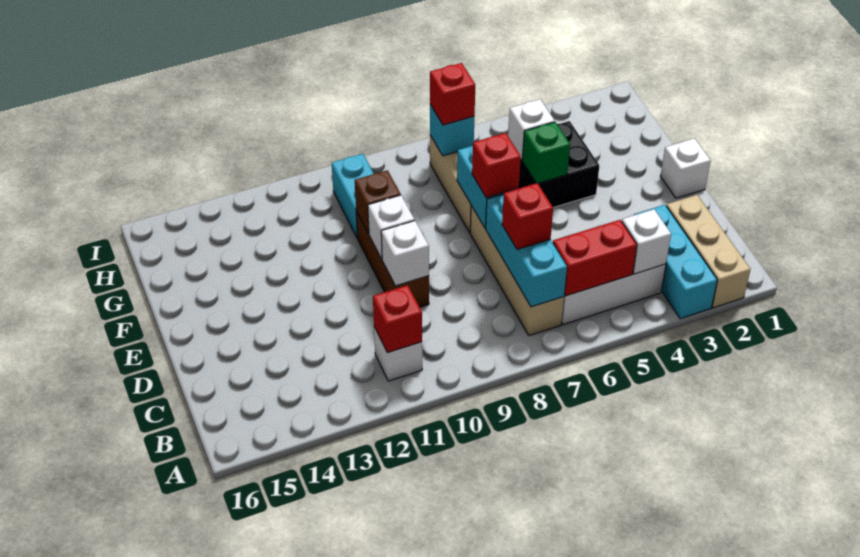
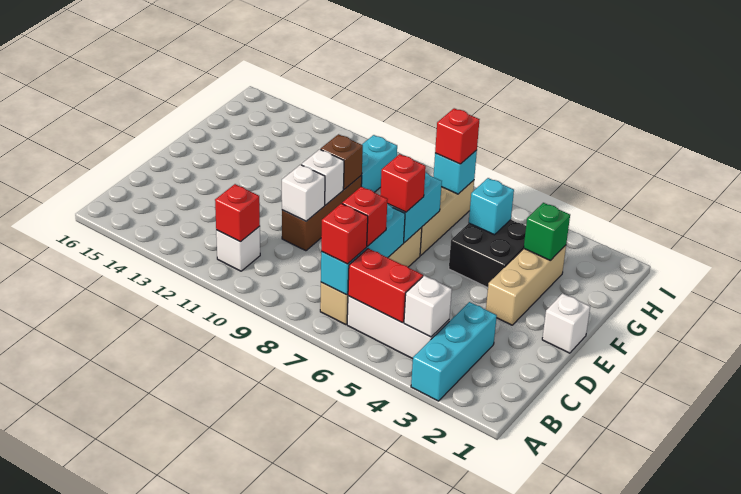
tan 1x3 brick [666,195,751,308] -> tan 1x3 brick moved to [486,245,566,325]
none -> red 1x1 brick [321,204,368,264]
green 1x1 brick [522,122,570,183] -> green 1x1 brick moved to [524,203,570,261]
white 1x1 brick [508,99,555,160] -> cyan 1x1 brick [469,178,514,235]

